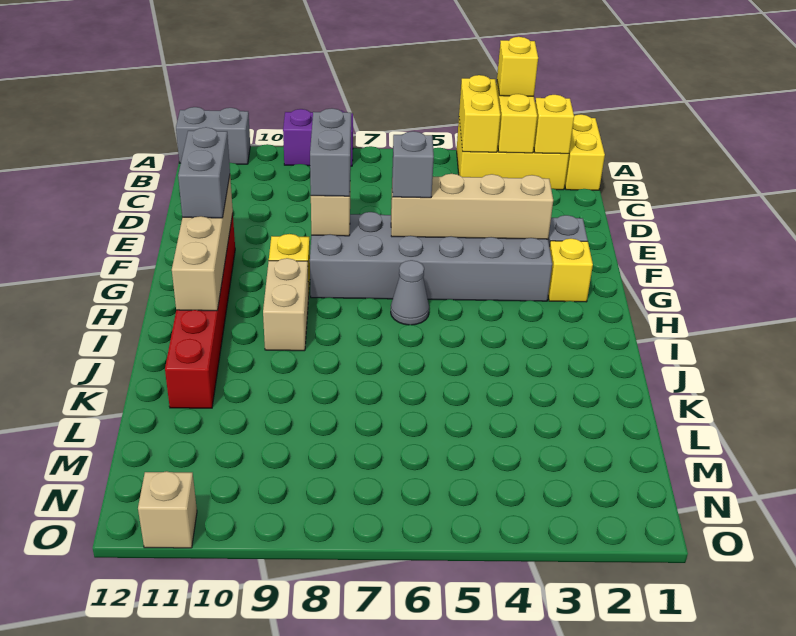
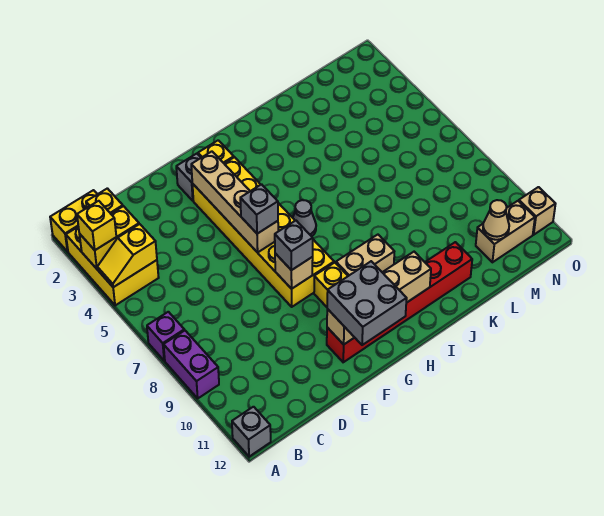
yellow 1x2 brick [459,75,500,152] -> yellow 1x2 slope [97,224,157,287]
none -> purple 1x1 brick [147,312,184,361]
grey 1x2 brick [176,107,250,164] -> grey 1x1 brick [232,407,271,457]
grey 1x2 brick [310,108,351,196] -> grey 1x1 brick [275,221,313,270]
grey 2x6 brick [310,212,552,301] -> yellow 2x6 brick [192,157,334,307]
grey 1x2 brick [178,127,230,218] -> grey 2x2 brick [327,261,407,345]
none -> tan 1x2 brick [476,201,535,262]
none -> tan 1x1 cone [483,200,509,240]

